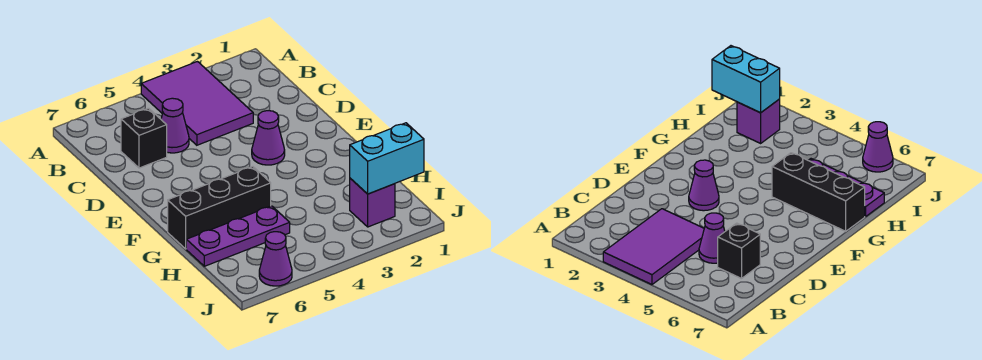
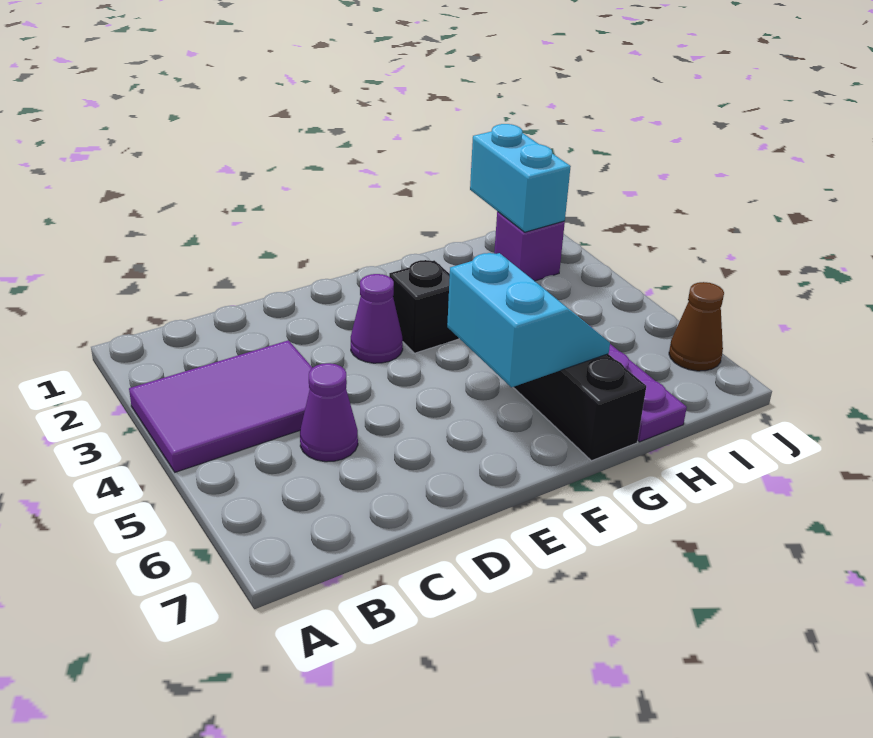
black 1x1 brick [121,108,167,168] -> black 1x1 brick moved to [389,260,459,353]
none -> cyan 2x2 slope [447,253,610,387]
purple 1x1 cone [259,232,292,286] -> brown 1x1 cone [669,282,724,371]

